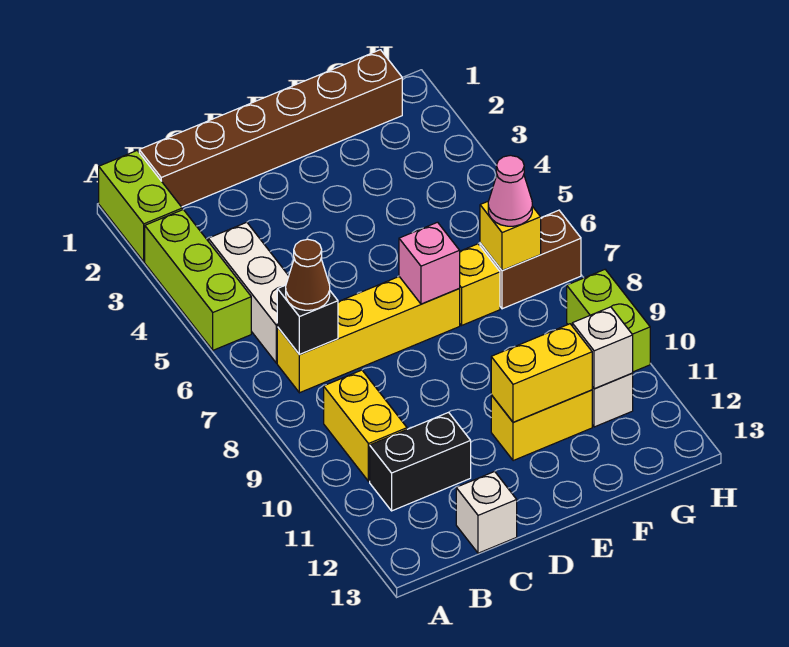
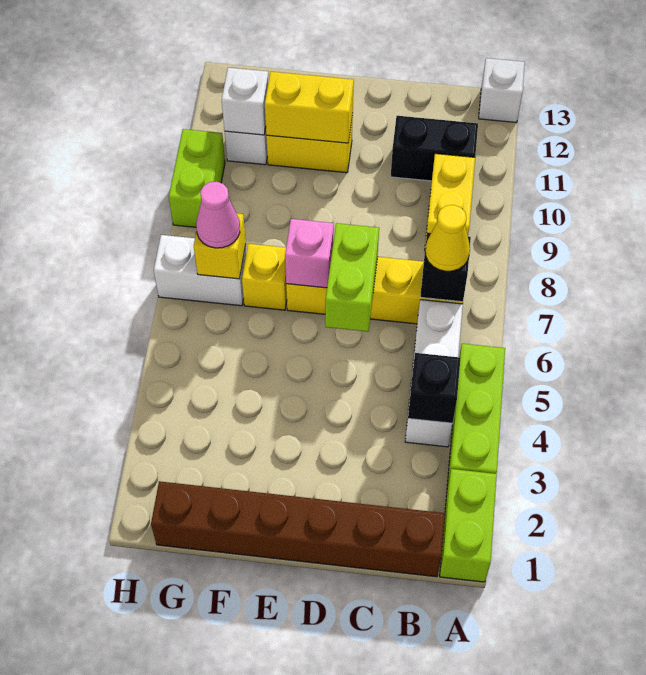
none -> black 1x1 brick [408,353,460,423]
brown 1x1 cone [286,239,330,310] -> yellow 1x1 cone [425,205,470,271]
white 1x1 brick [456,472,517,553] -> white 1x1 brick moved to [479,58,525,123]
none -> lime 1x2 brick [325,223,379,331]
brown 1x2 brick [480,210,581,309] -> white 1x2 brick [154,235,247,306]

